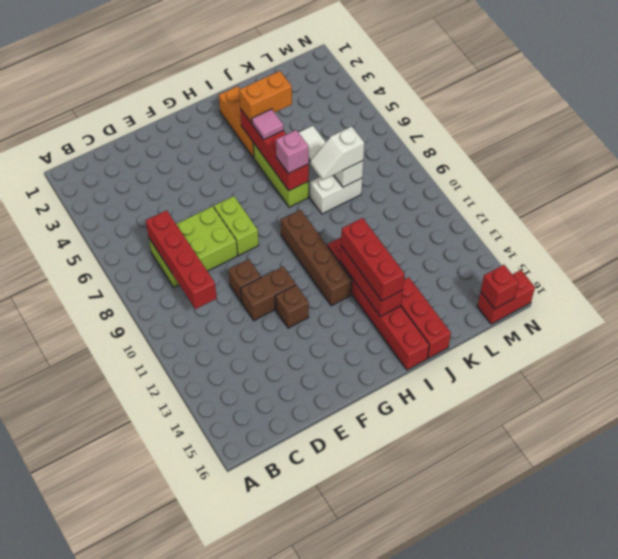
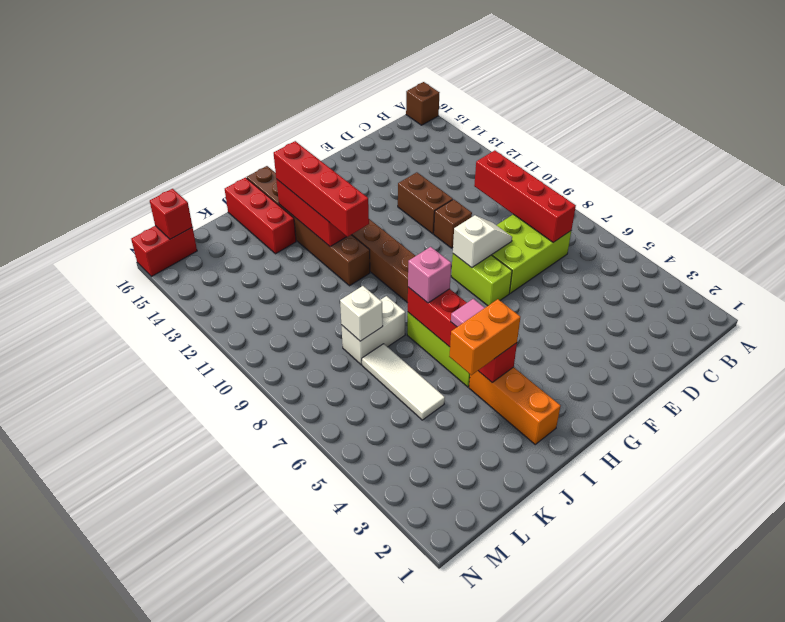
brown 1x2 brick [241,267,296,321] -> brown 1x2 brick turned to [398,172,453,234]
brown 1x1 brick [275,285,309,328] -> brown 1x1 brick moved to [406,82,439,125]
red 1x6 brick [327,237,429,370] -> brown 1x6 brick [247,166,370,286]
red 1x3 brick [341,218,405,301] -> red 1x4 brick [274,141,369,237]
white 1x2 slope [310,126,364,180] -> white 1x2 slope moved to [453,215,512,268]

